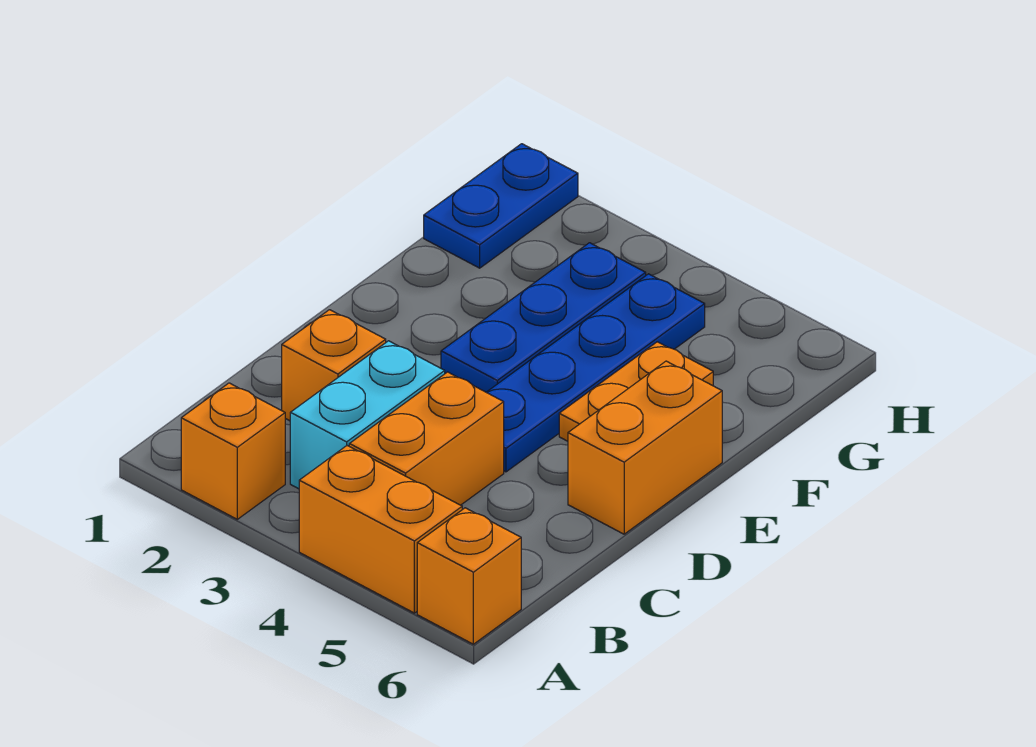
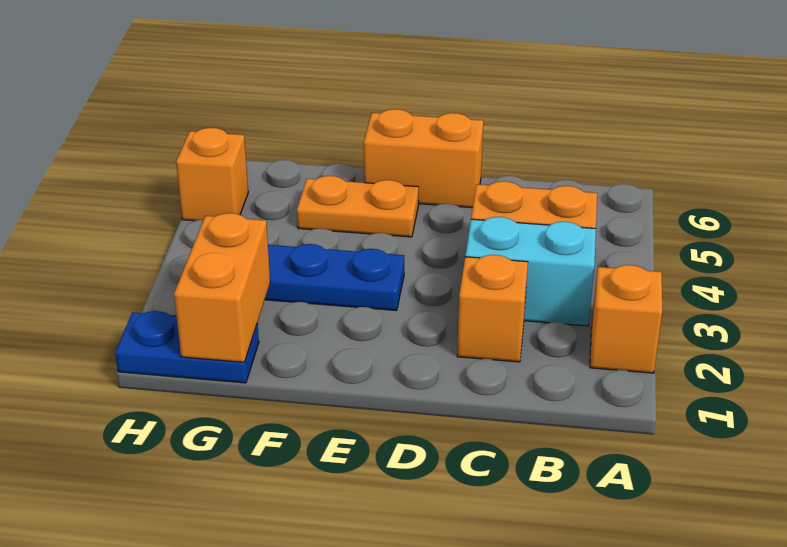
orange 1x2 brick [299,446,462,613] -> orange 1x2 brick moved to [174,213,270,362]
orange 1x1 brick [417,508,521,644] -> orange 1x1 brick moved to [176,128,248,221]
blue 1x4 plate [487,274,705,472] -> none

